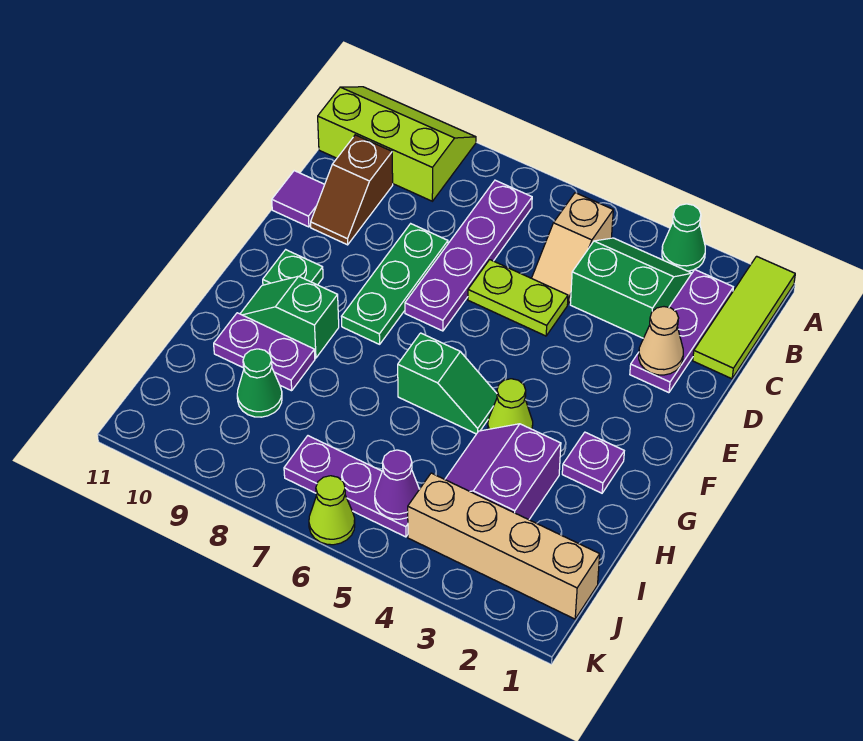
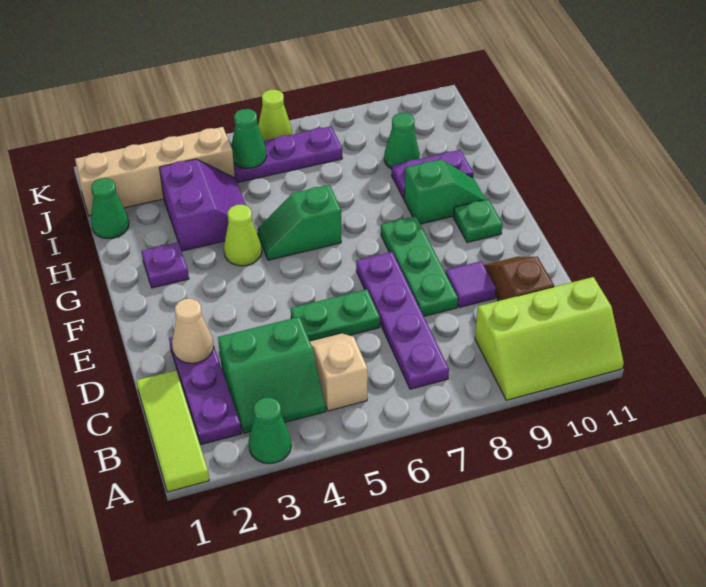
lime 1x2 plate [468,260,568,336] -> green 1x2 plate [291,289,380,341]
purple 1x1 tile [272,171,325,227] -> purple 1x1 tile moved to [446,261,496,308]
none -> green 1x1 cone [91,178,129,239]
purple 1x1 cone [375,450,419,519] -> green 1x1 cone [231,109,266,168]

